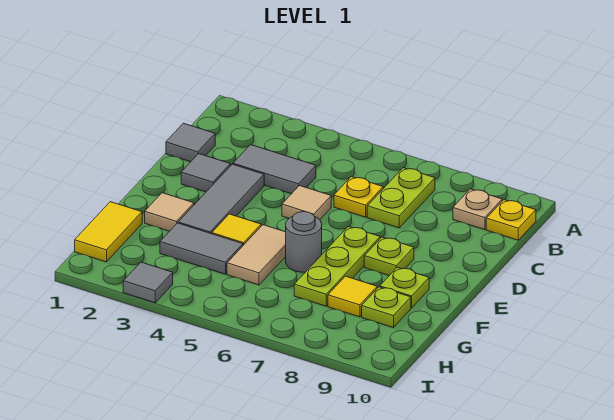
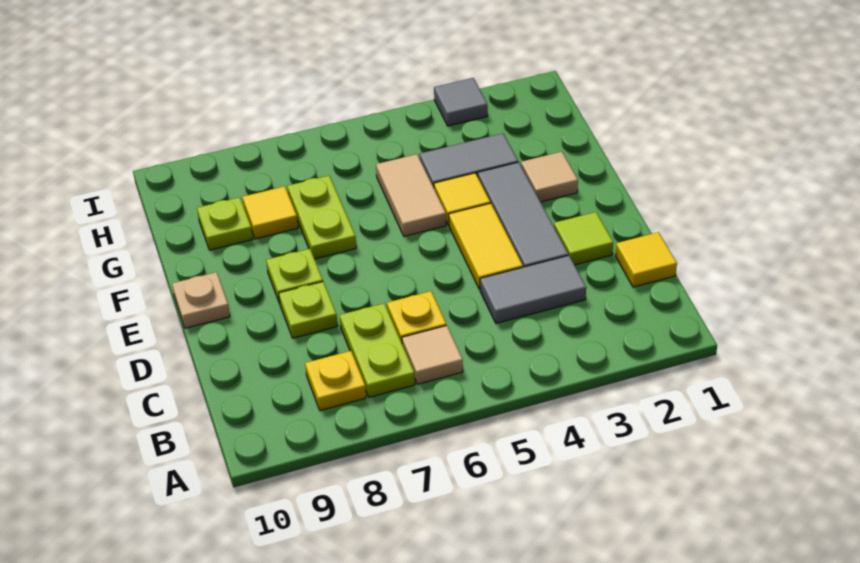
tan 1x1 plate [453,189,502,230] -> tan 1x1 plate moved to [172,272,230,328]
yellow 1x1 plate [486,200,536,240] -> yellow 1x1 plate moved to [305,351,366,411]
grey 1x1 tile [166,123,215,162] -> yellow 1x1 tile [615,232,677,287]
grey 1x1 tile [181,154,231,192] -> lime 1x1 tile [554,212,613,265]
tan 1x1 tile [282,186,331,220] -> tan 1x1 tile moved to [402,325,463,384]
lime 1x3 plate [294,226,380,306] -> lime 1x2 plate [287,176,356,259]
grey 1x1 round brick [286,212,322,272] -> none
lime 1x1 plate [380,267,429,308] -> lime 1x1 plate moved to [279,282,338,338]
yellow 1x2 tile [75,202,142,262] -> yellow 1x2 tile moved to [449,203,523,290]

